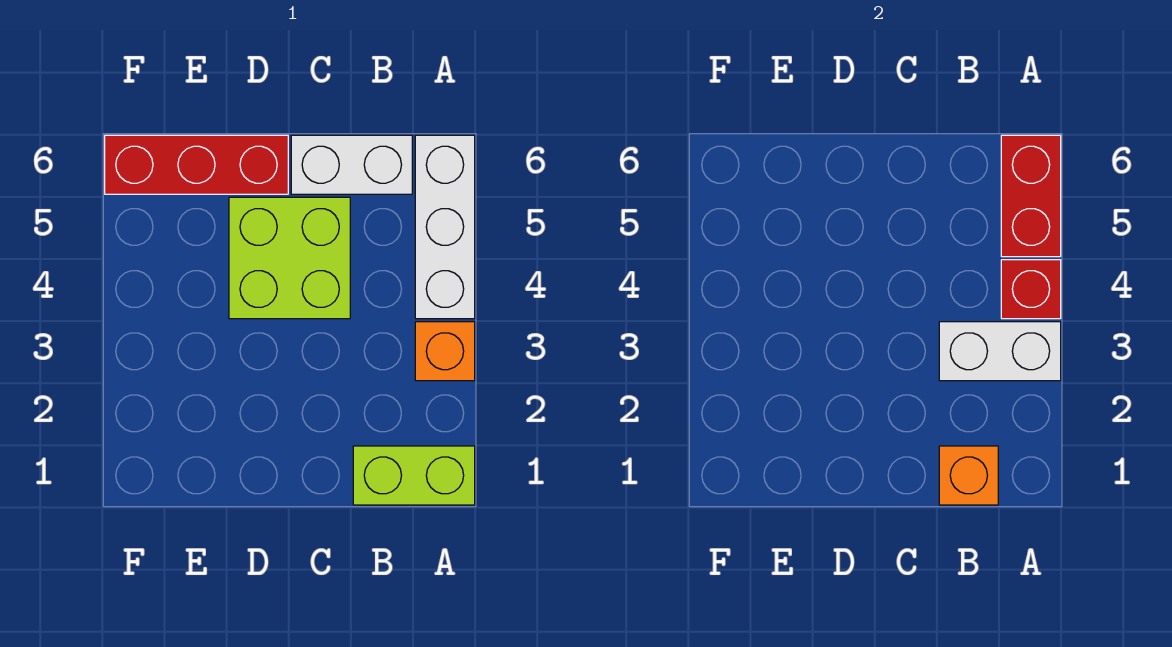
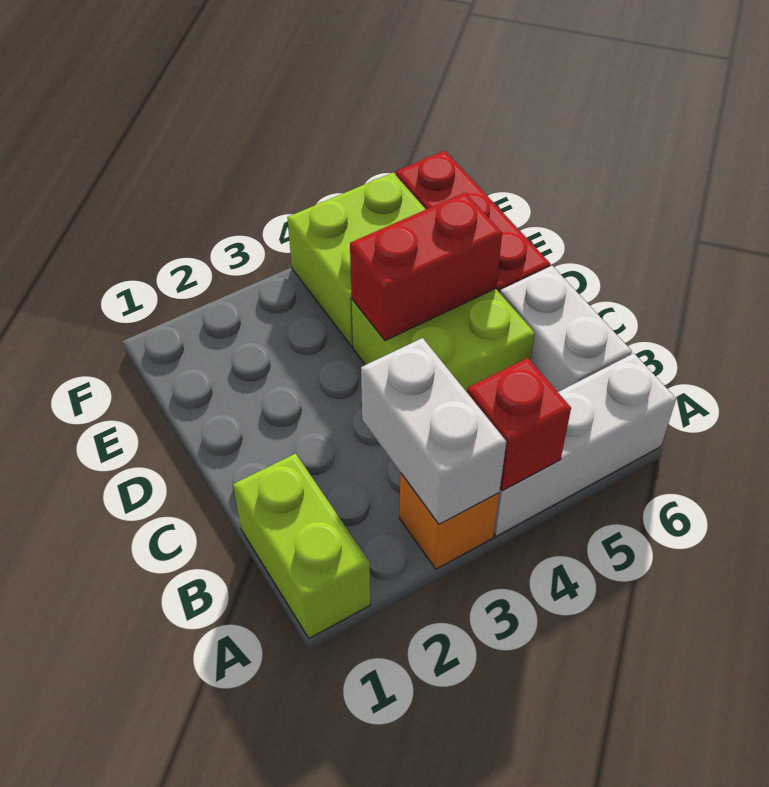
red 1x2 brick [1001,135,1061,257] -> red 1x2 brick moved to [350,193,502,341]
orange 1x1 brick [939,446,998,505] -> none
none -> lime 2x2 brick [287,173,426,347]

